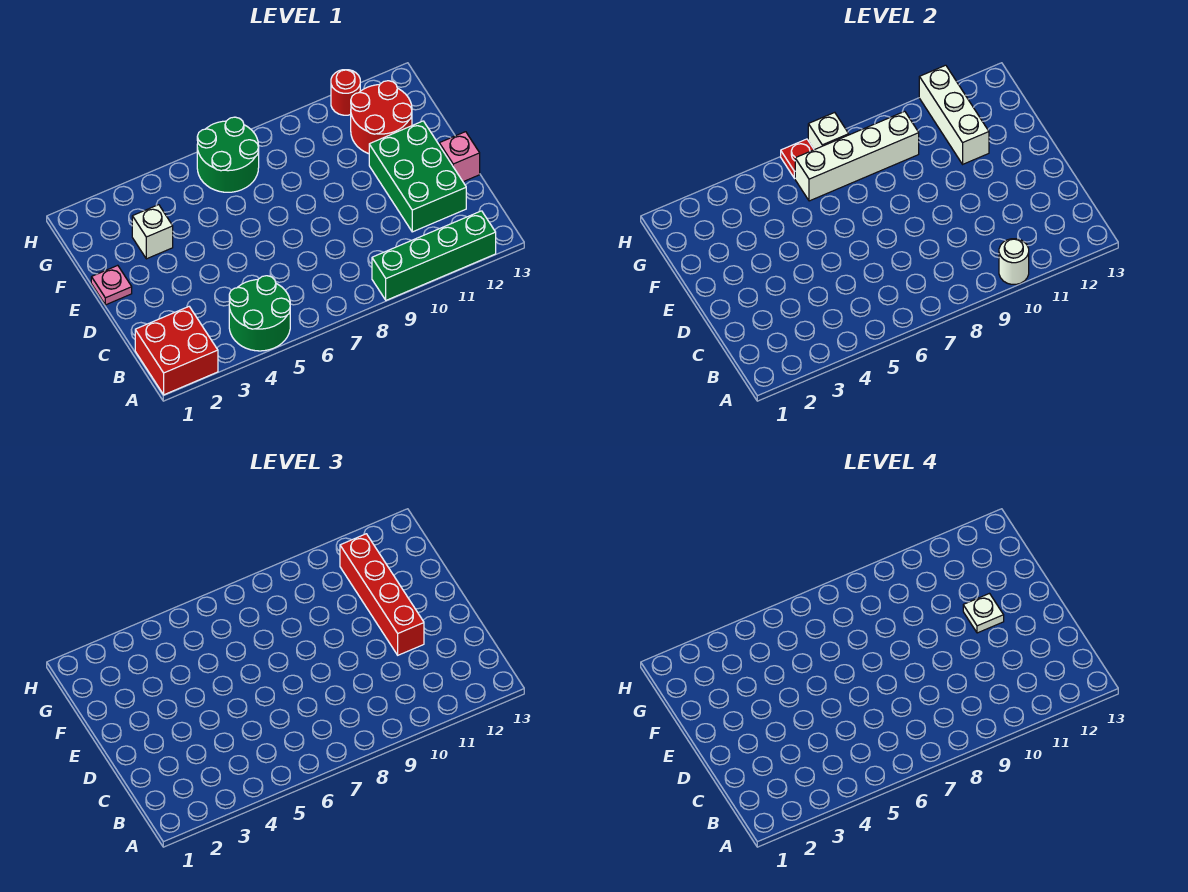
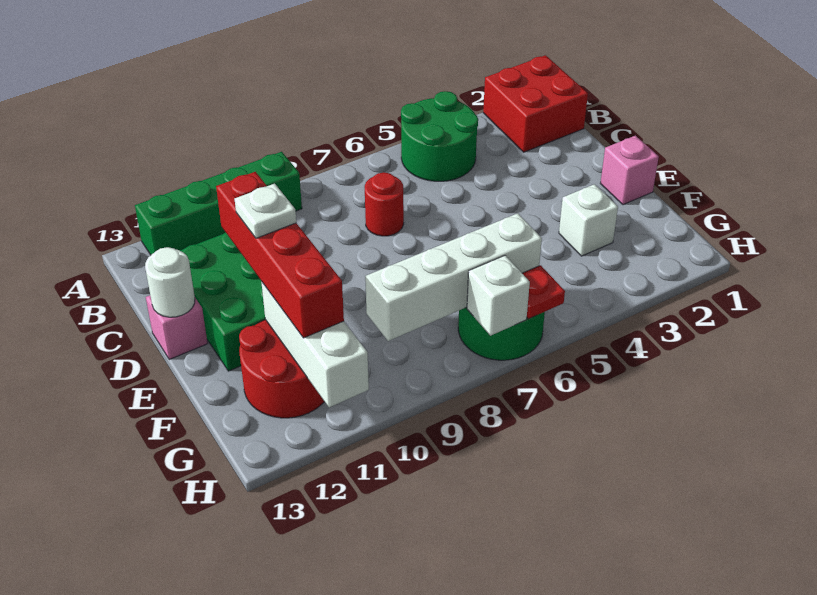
white 1x1 round brick [999,239,1029,284] -> white 1x1 round brick moved to [145,247,195,317]
pink 1x1 plate [91,265,132,305] -> pink 1x1 brick [600,136,659,205]
red 1x1 round brick [331,70,360,115] -> red 1x1 round brick moved to [365,172,404,236]

